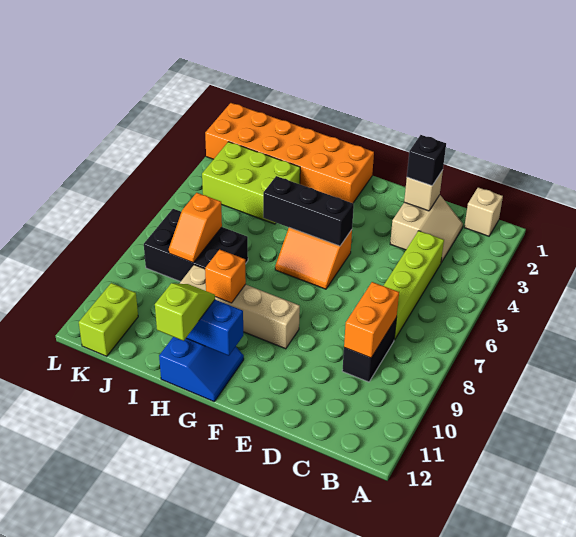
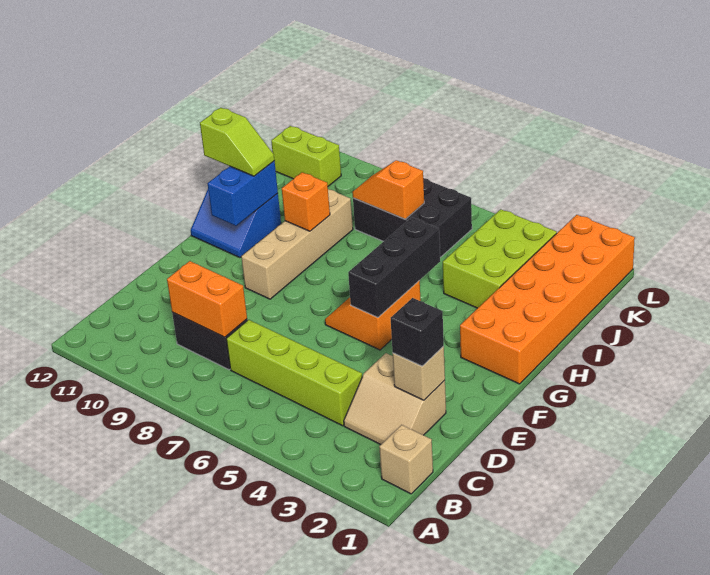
black 2x3 brick [144,209,248,282] -> black 2x3 brick turned to [353,178,472,257]

